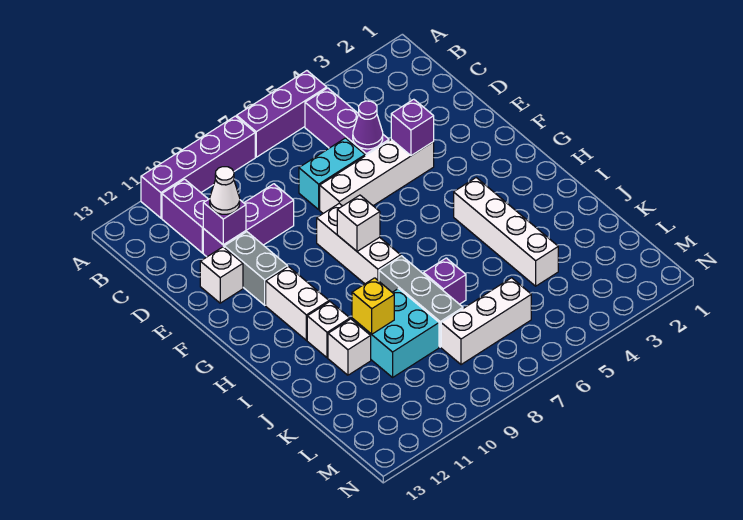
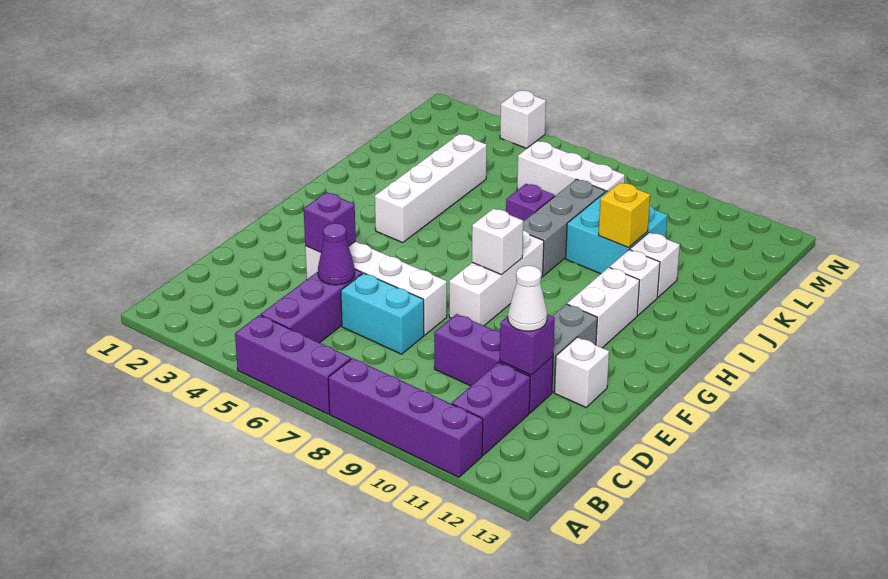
none -> white 1x1 brick [500,90,546,148]

